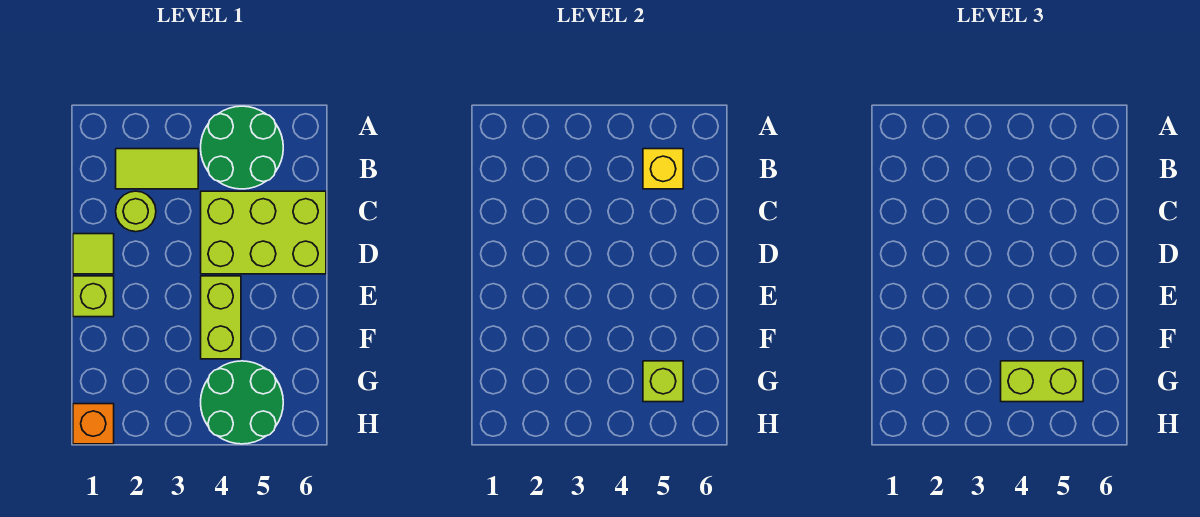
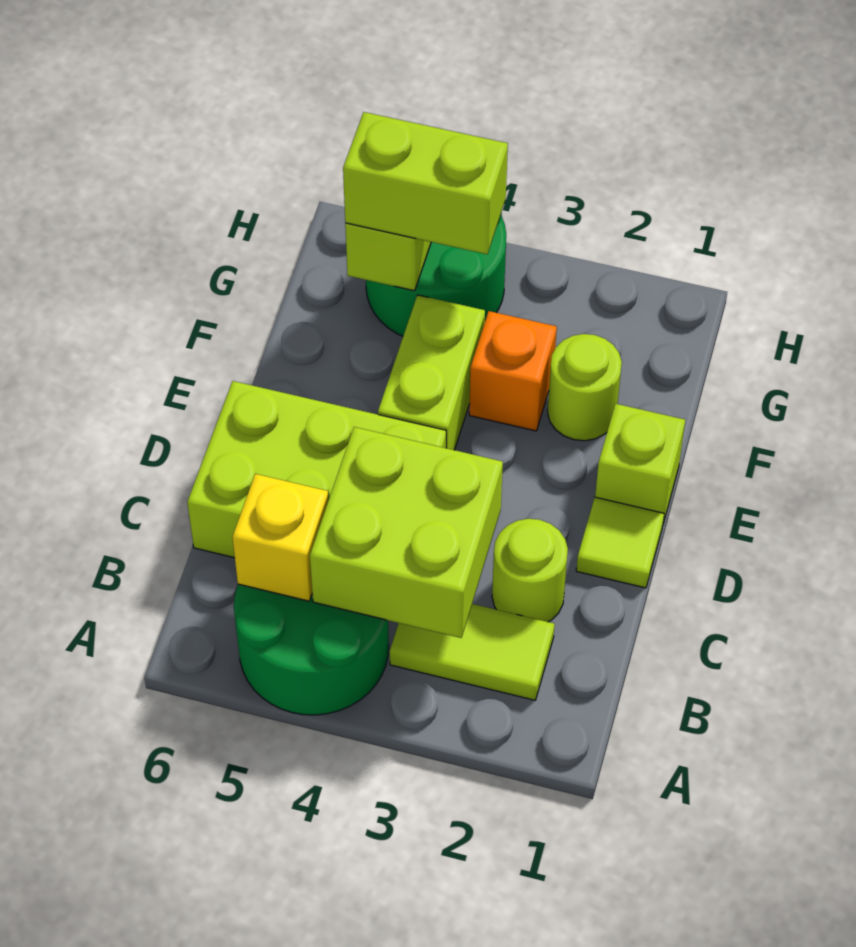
none -> lime 2x2 brick [310,427,503,638]
none -> lime 1x1 round brick [548,334,622,441]
orange 1x1 brick [73,404,114,444] -> orange 1x1 brick moved to [469,311,557,431]

